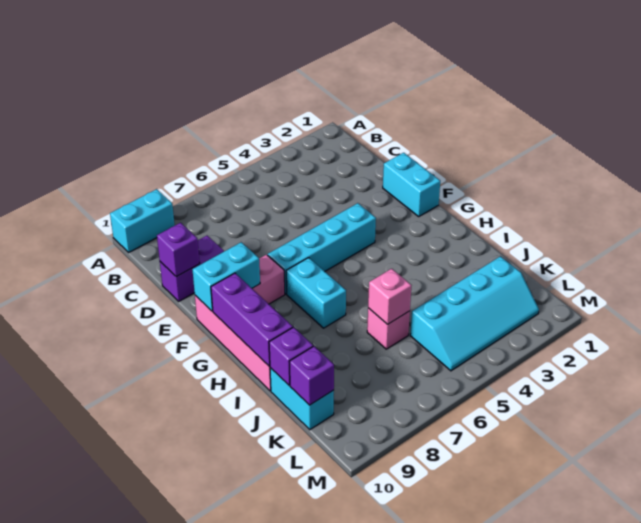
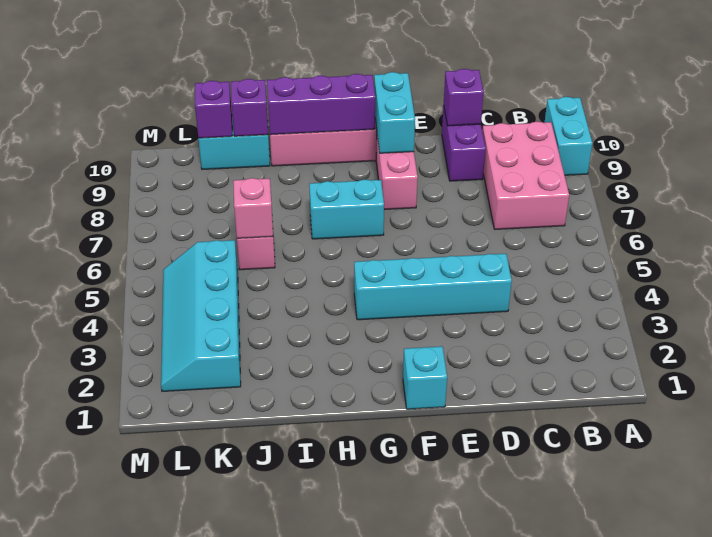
none -> pink 2x3 brick [482,122,569,229]
cyan 1x2 brick [383,153,440,216] -> cyan 1x1 brick [403,346,447,409]
cyan 1x4 brick [268,203,376,294] -> cyan 1x4 brick turned to [354,254,512,320]

